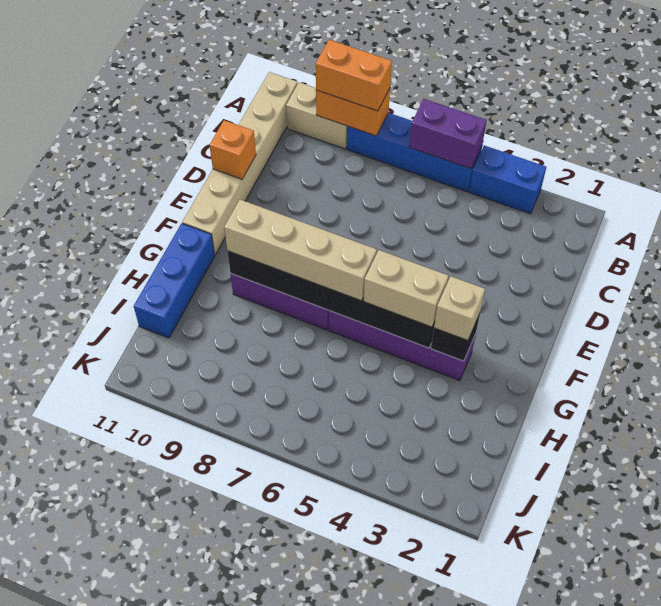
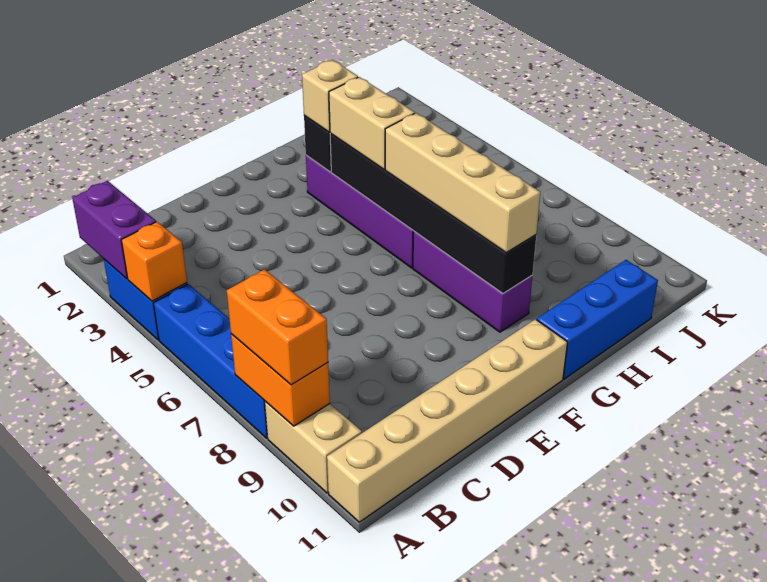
purple 1x2 brick [409,99,487,169] -> purple 1x2 brick moved to [72,181,156,279]
orange 1x1 brick [210,120,256,179] -> orange 1x1 brick moved to [121,222,187,301]

